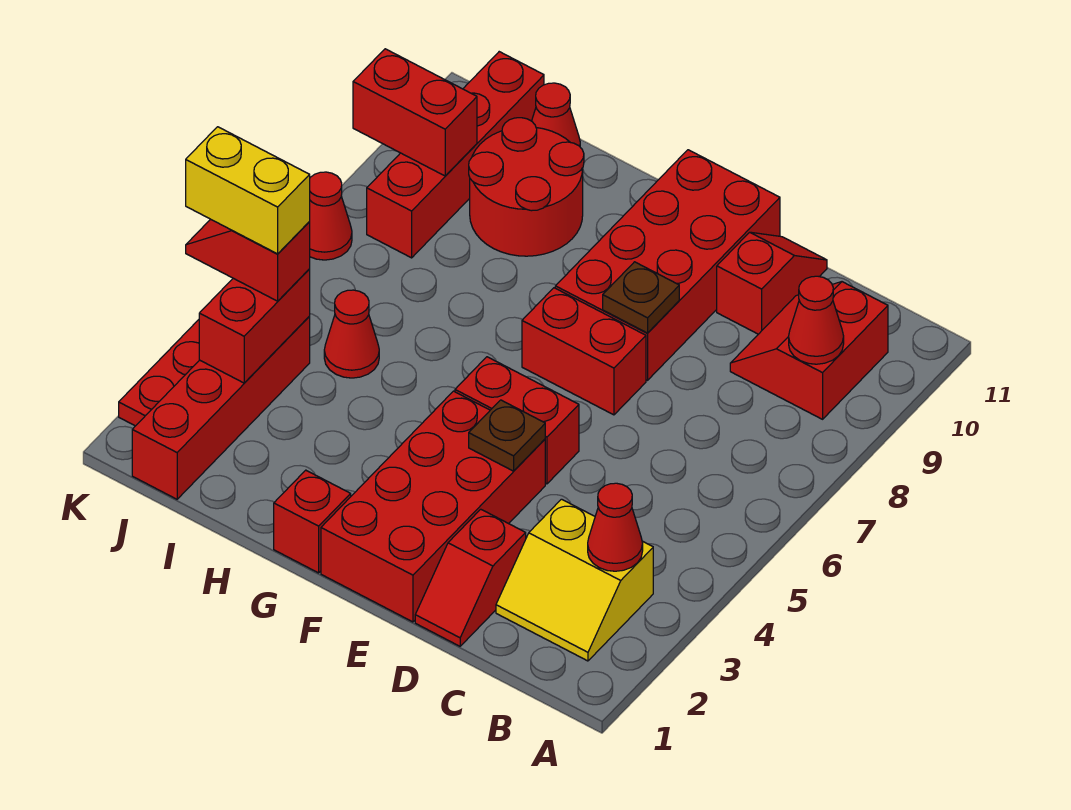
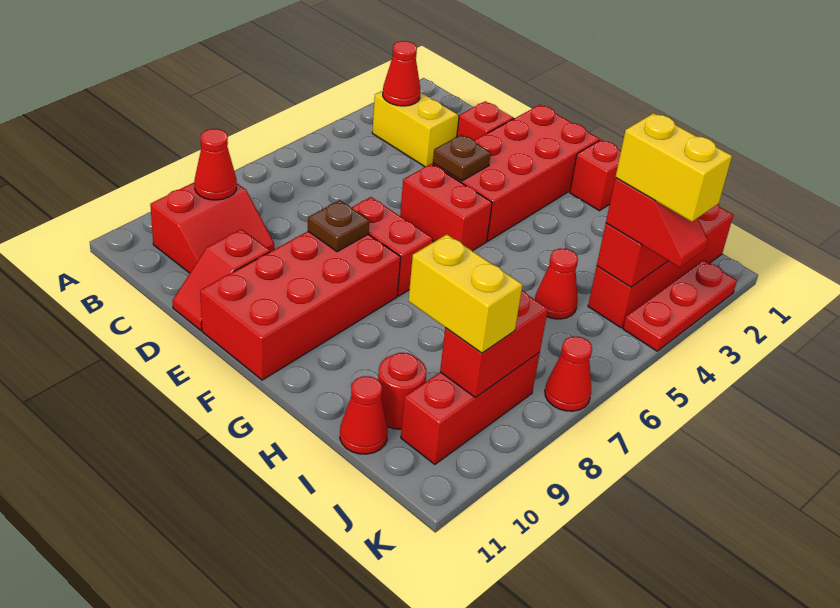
red 2x2 round brick [469,118,584,256] -> red 1x1 round brick [378,353,426,429]
none -> yellow 1x2 brick [408,235,523,353]
red 1x4 brick [367,52,544,258] -> red 1x3 brick [401,352,540,464]
red 1x2 brick [353,49,477,176] -> red 1x2 brick turned to [440,291,548,398]

